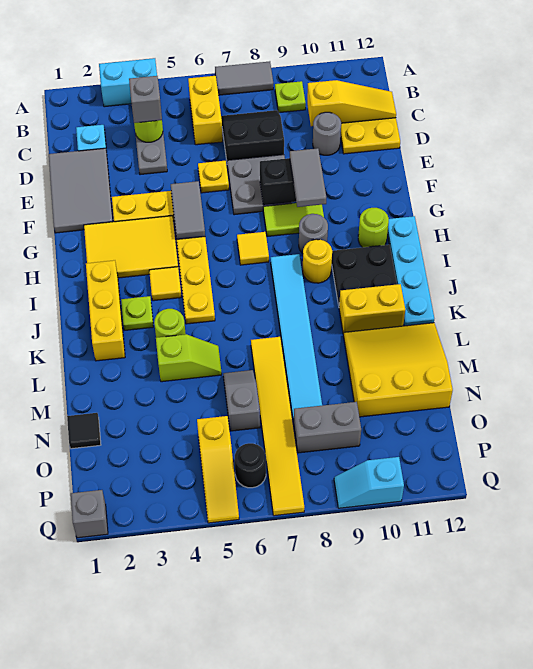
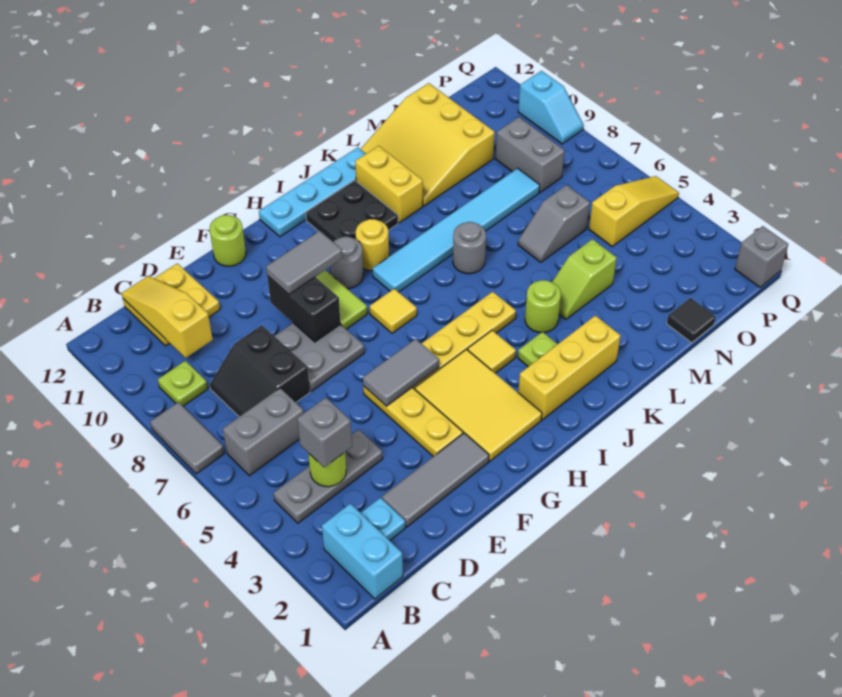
cyan 1x2 brick [99,58,157,107] -> cyan 1x2 brick moved to [322,504,403,599]
yellow 1x2 brick [188,76,223,145] -> grey 1x2 brick [223,388,303,476]
grey 2x3 tile [49,148,113,233] -> grey 1x3 tile [382,433,489,527]
grey 1x1 round brick [313,112,341,155] -> grey 1x1 round brick moved to [453,222,486,274]
yellow 1x1 plate [198,161,229,193] -> none
lime 1x1 round brick [358,208,389,248] -> lime 1x1 round brick moved to [209,215,246,266]
lime 1x2 slope [156,334,222,382] -> lime 1x2 slope turned to [552,239,617,319]
yellow 1x6 tile [251,337,304,516] -> none
black 1x1 round brick [235,443,266,488] -> none

